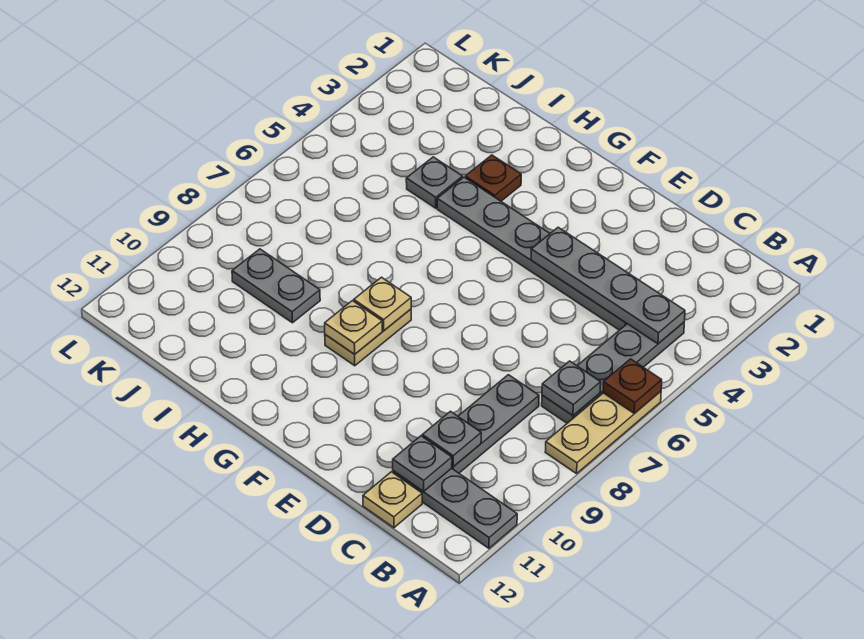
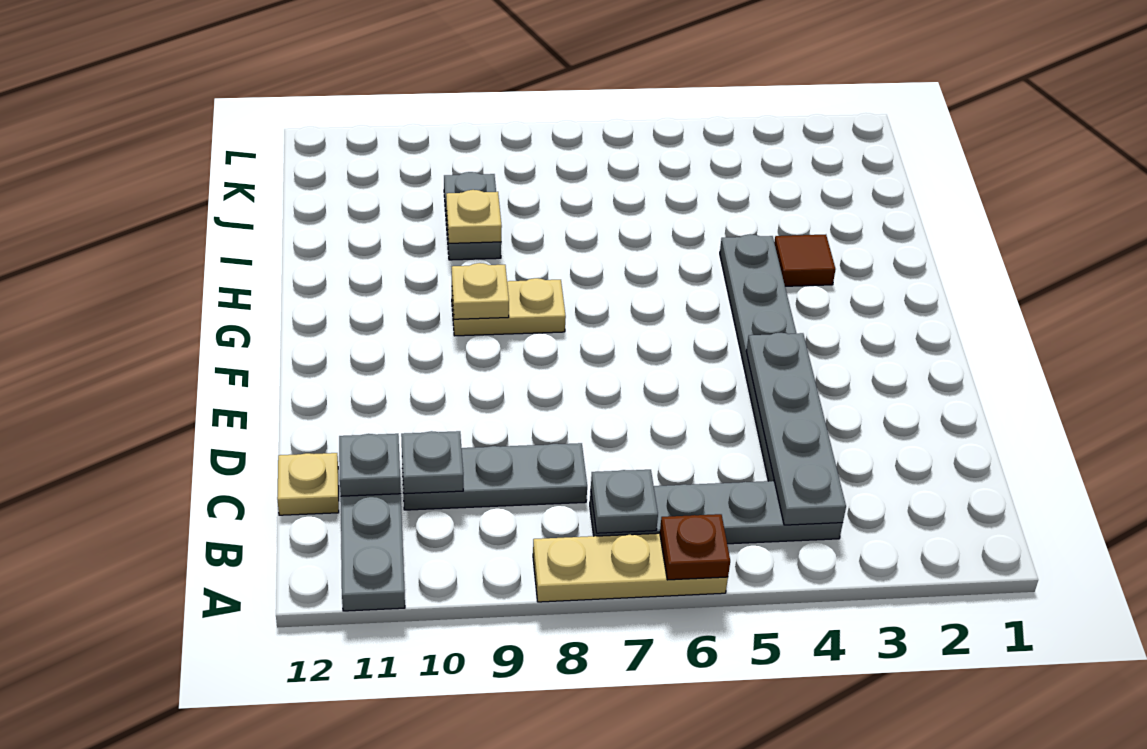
tan 1x1 plate [354,277,411,331] -> tan 1x1 plate moved to [446,190,502,243]
brown 1x1 plate [465,155,521,201] -> brown 1x1 tile [774,235,836,286]
grey 1x1 plate [406,157,463,208] -> none

